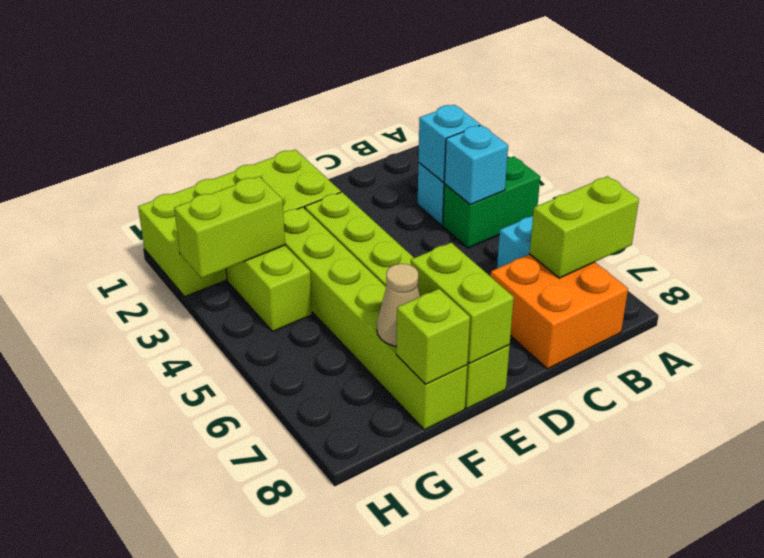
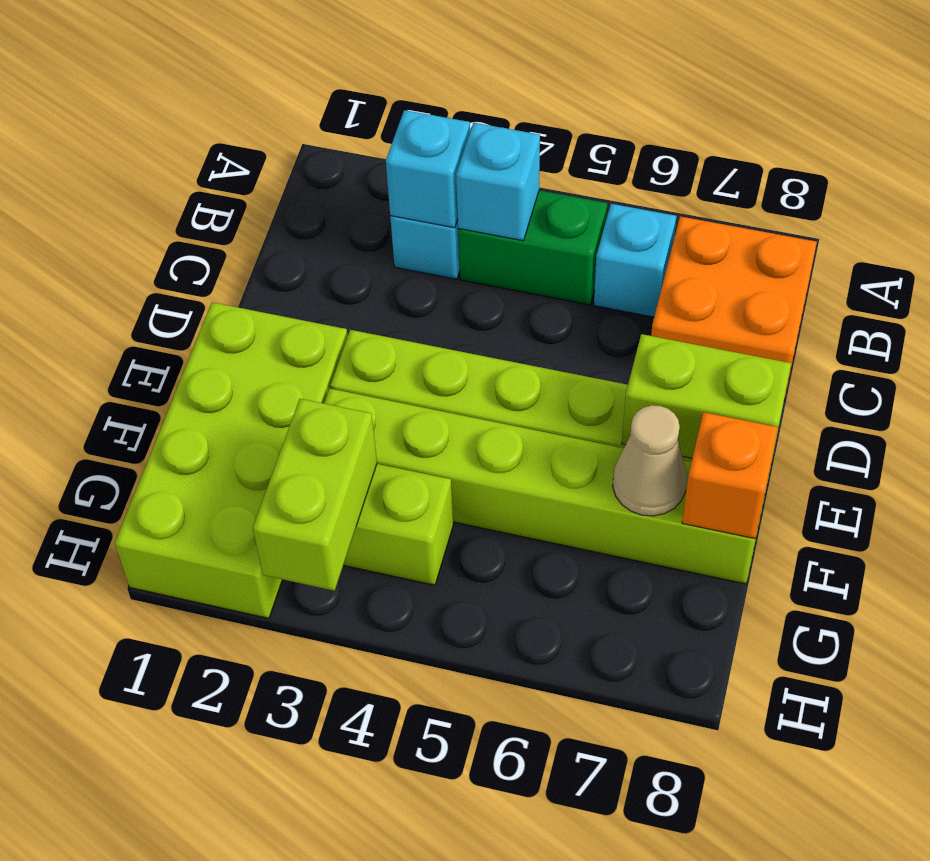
green 1x2 brick [443,156,540,248] -> green 1x2 brick turned to [458,190,607,305]
lime 1x2 brick [530,176,639,278] -> none
lime 1x1 brick [396,289,470,384] -> orange 1x1 brick [682,412,778,539]

